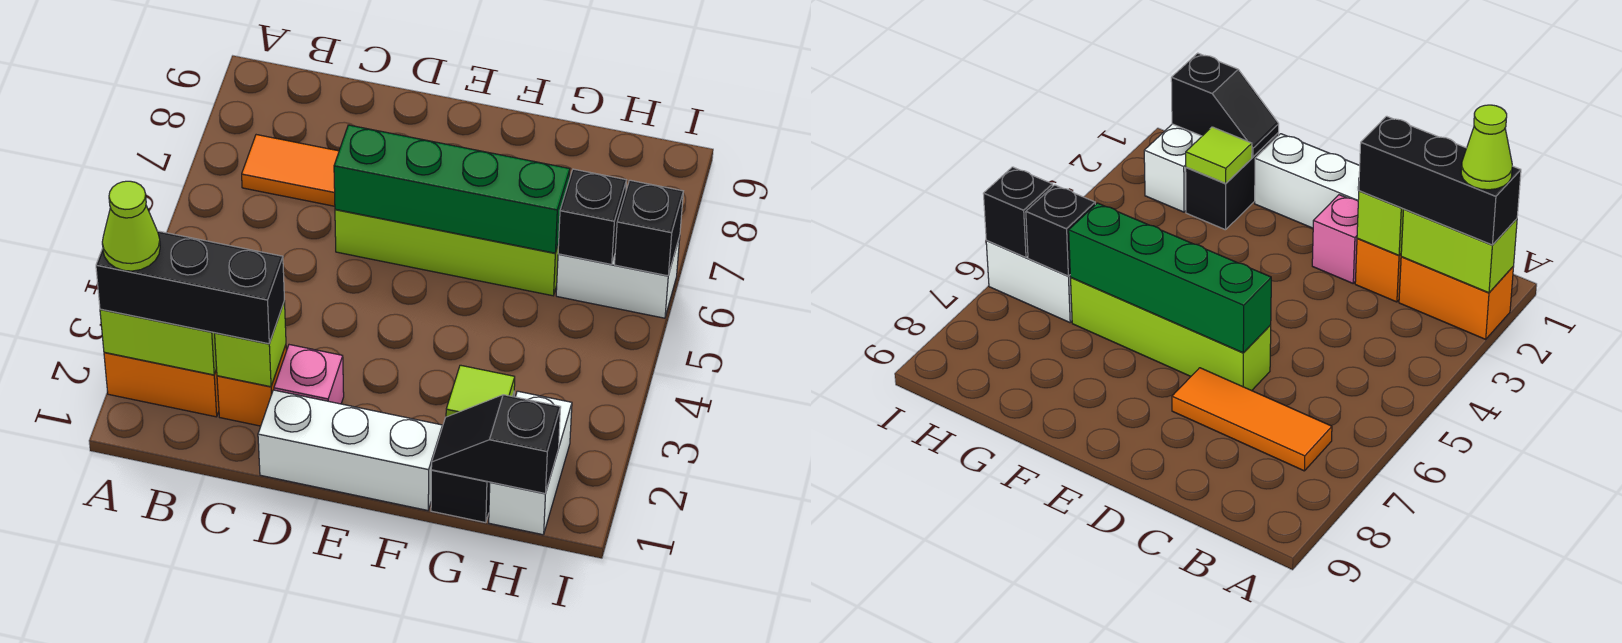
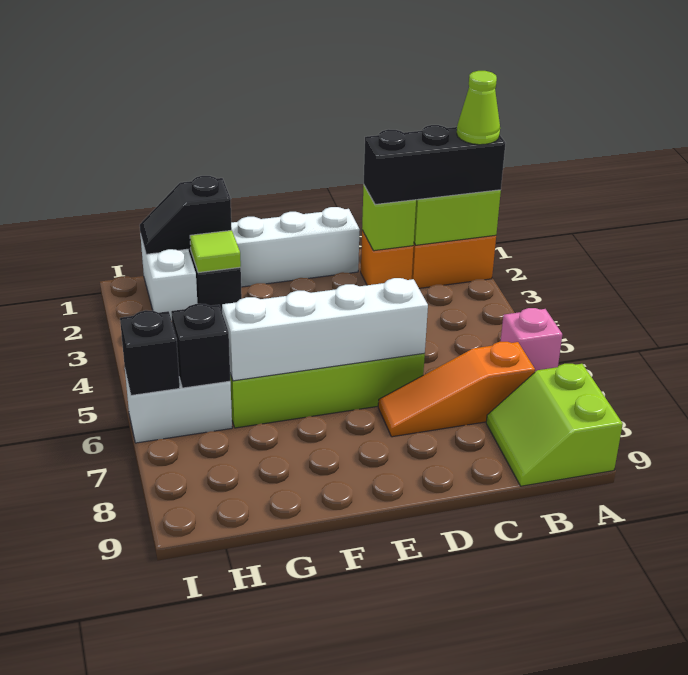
none -> lime 2x2 slope [486,364,623,486]
orange 1x3 tile [242,135,339,206] -> orange 1x3 slope [378,342,535,437]
pink 1x1 brick [274,345,344,404] -> pink 1x1 brick moved to [501,308,562,372]
green 1x4 brick [334,125,570,253] -> white 1x4 brick [222,278,428,381]
black 1x2 slope [431,395,561,494] -> black 1x2 slope turned to [140,176,232,254]

